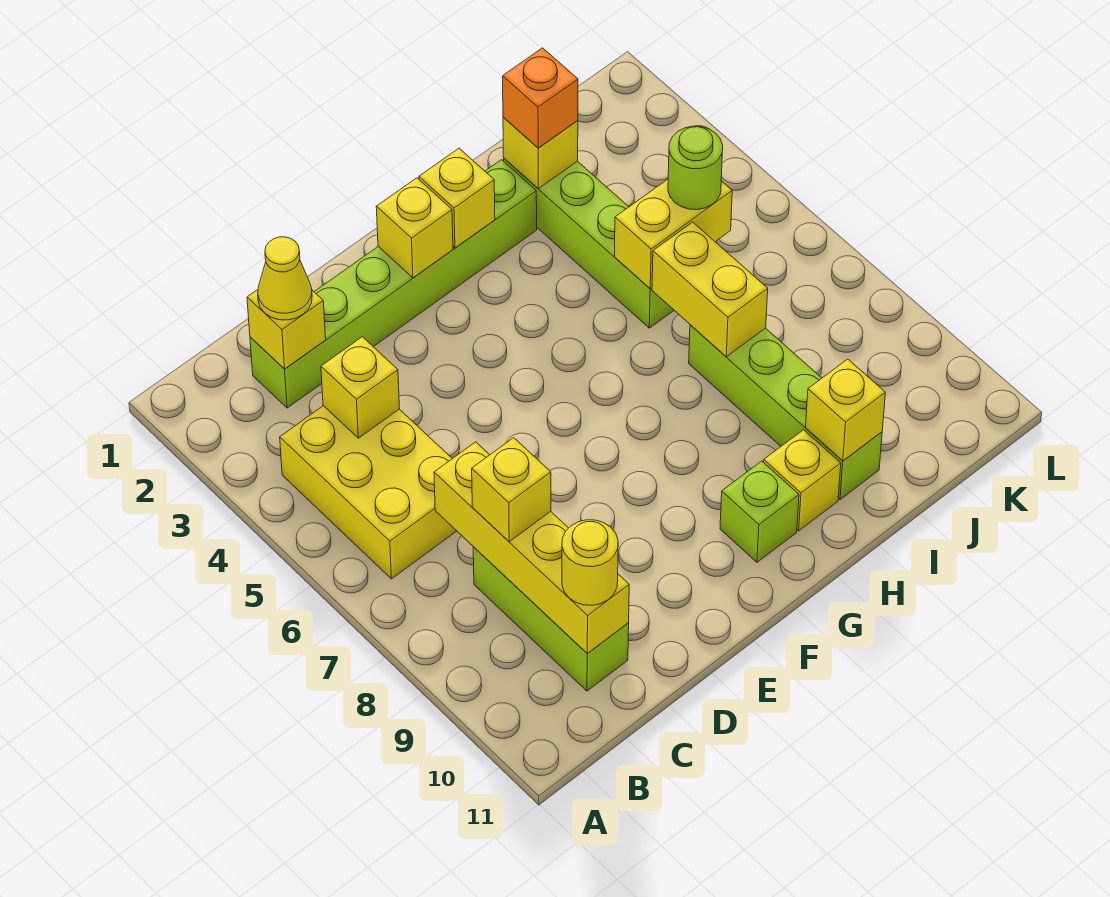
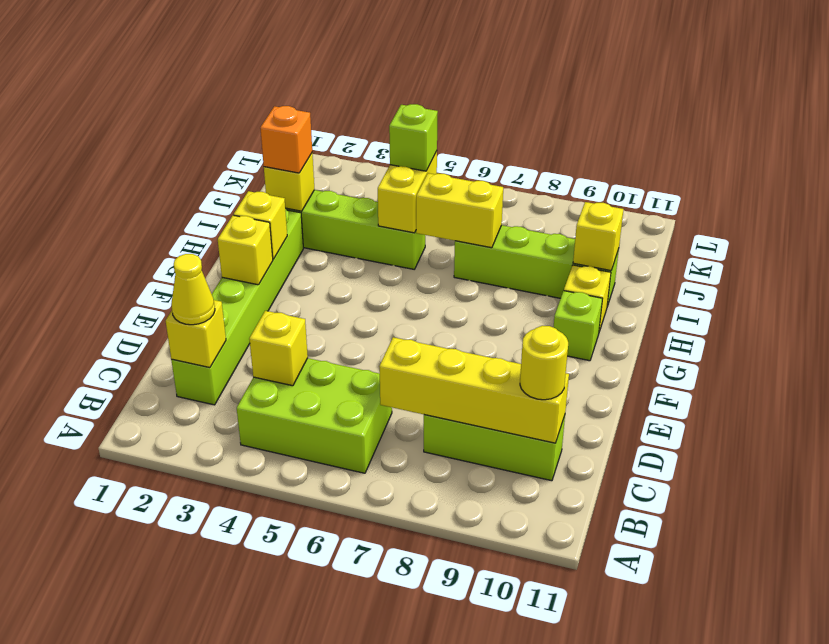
yellow 2x3 brick [280,406,456,579] -> lime 2x3 brick [237,358,392,473]
yellow 1x1 brick [472,438,551,542] -> none
lime 1x1 round brick [668,126,723,210] -> lime 1x1 brick [389,104,438,171]

